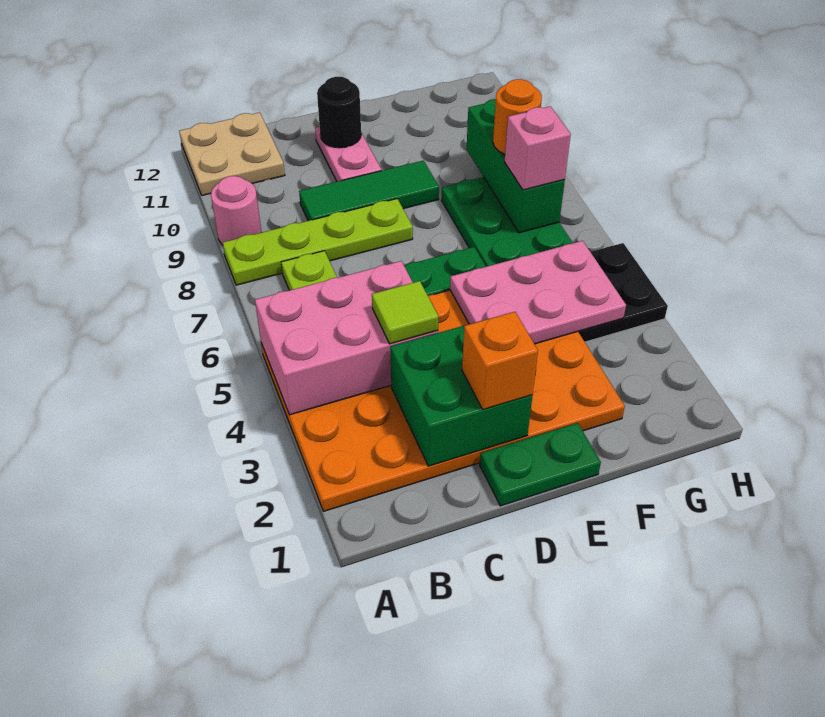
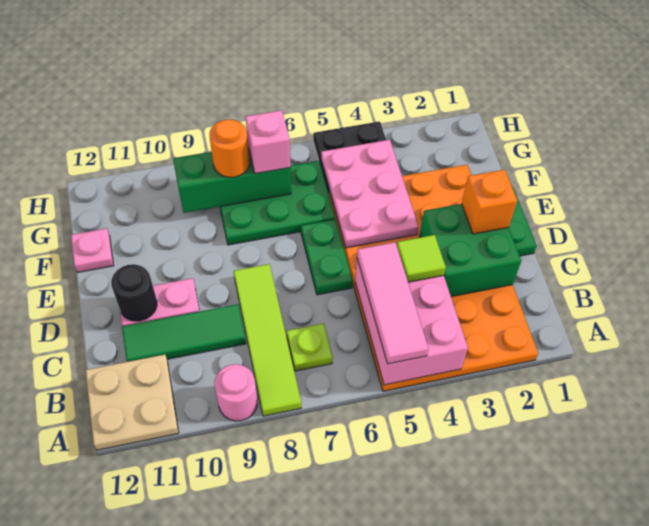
none -> pink 1x3 tile [357,242,429,364]
lime 1x4 plate [223,199,413,285] -> lime 1x4 tile [234,264,301,416]
green 1x3 tile [299,161,439,221] -> green 1x3 tile turned to [122,304,246,362]
none -> pink 1x1 plate [71,228,114,272]

